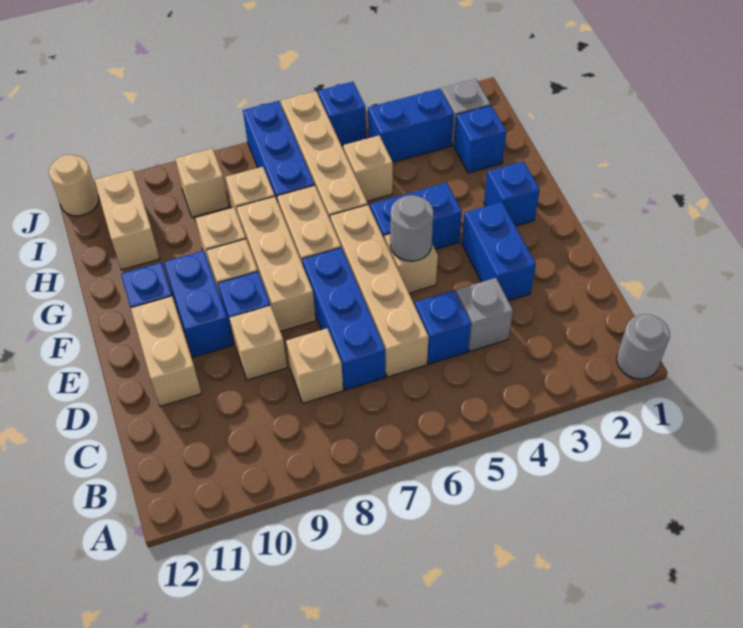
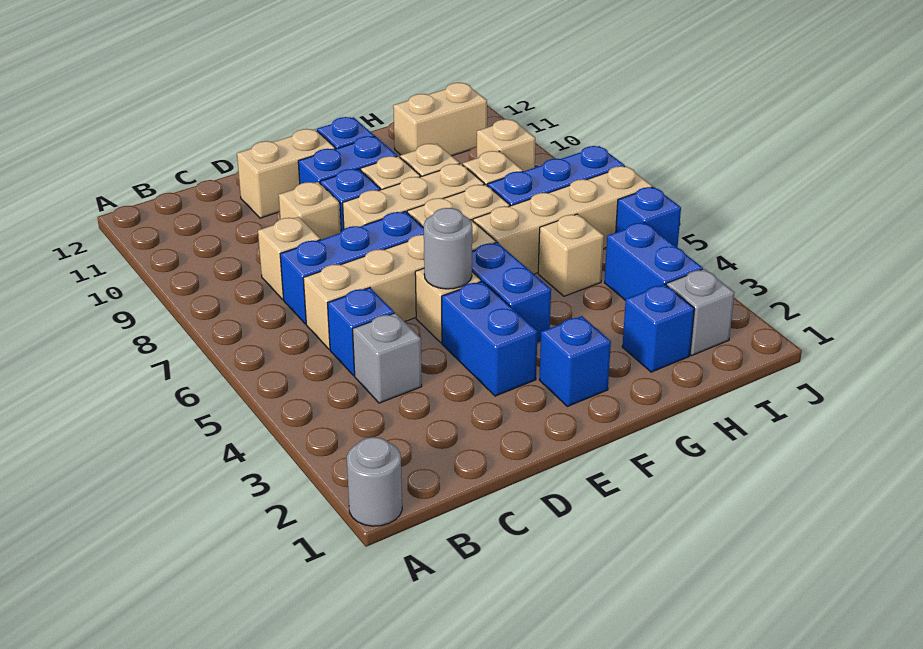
blue 1x2 brick [462,202,536,301] -> blue 1x2 brick turned to [442,281,538,396]
tan 1x1 round brick [49,155,99,216] -> none

